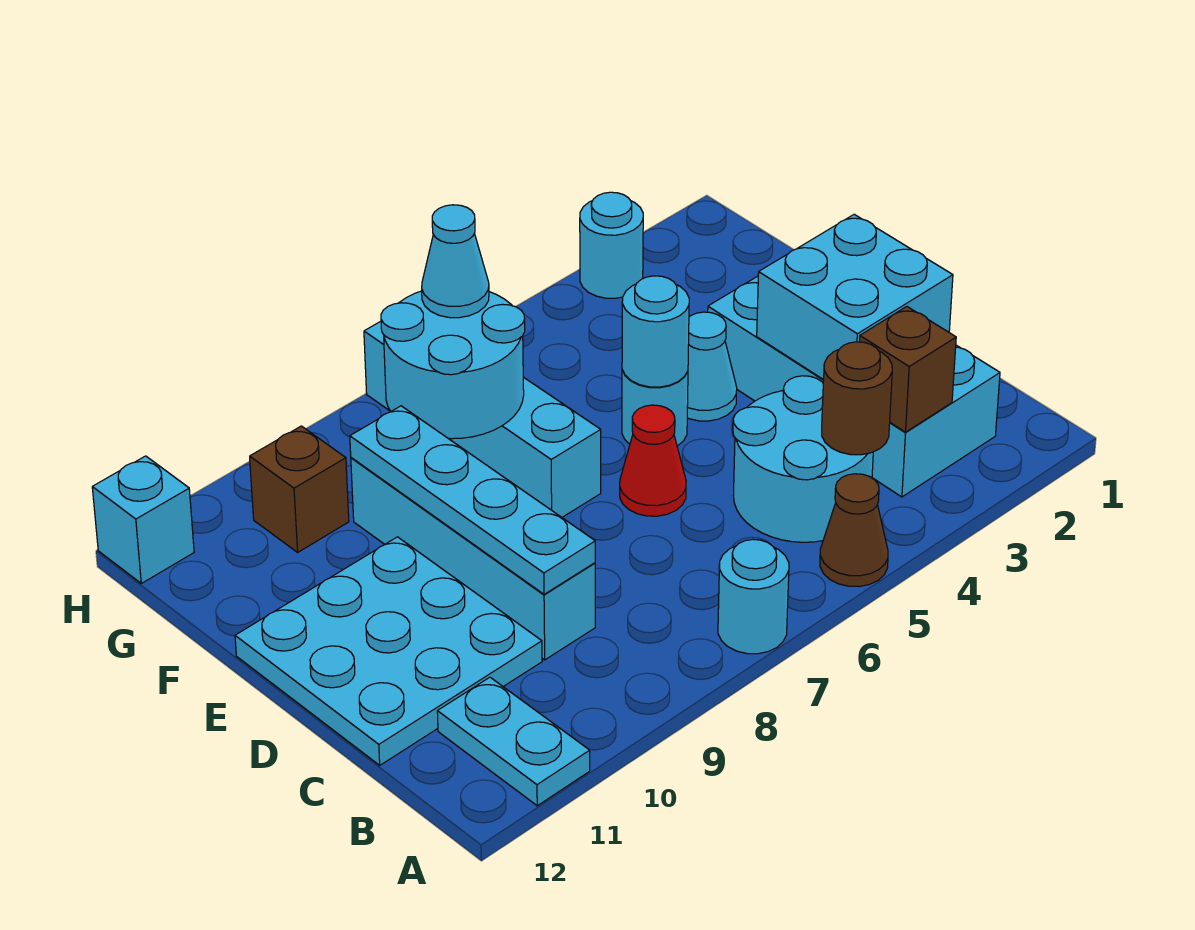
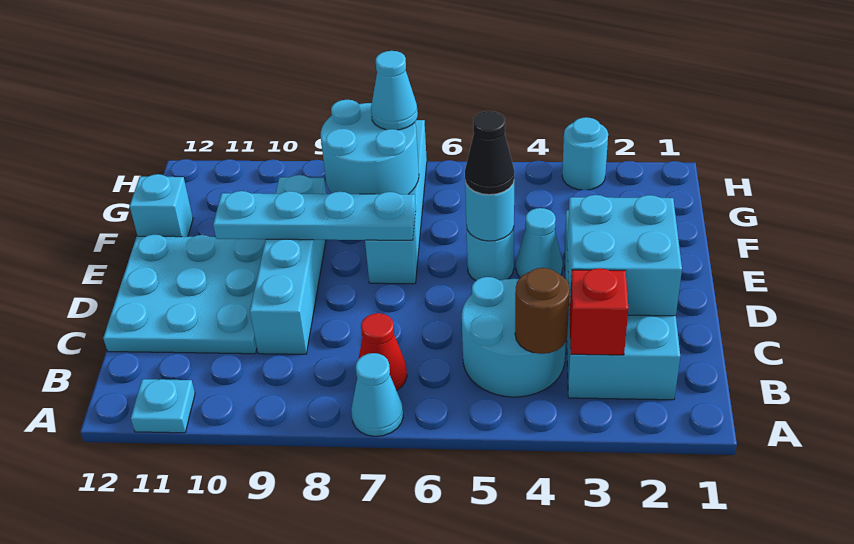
brown 1x1 cone [820,474,888,587] -> none
cyan 1x1 round brick [718,539,789,654] -> cyan 1x1 cone [351,353,403,436]
cyan 1x2 plate [437,677,590,806] -> cyan 1x1 plate [131,379,195,433]
brown 1x1 brick [860,307,956,432] -> red 1x1 brick [569,268,628,355]
cyan 1x4 plate [350,406,595,594] -> cyan 1x4 plate turned to [213,191,416,240]
red 1x1 cone [620,405,686,516] -> red 1x1 cone moved to [358,313,407,390]
none -> black 1x1 cone [465,111,514,195]
brown 1x1 brick [250,426,349,552] -> none
cyan 1x1 brick [92,456,194,583] -> cyan 1x1 brick moved to [130,174,193,237]

